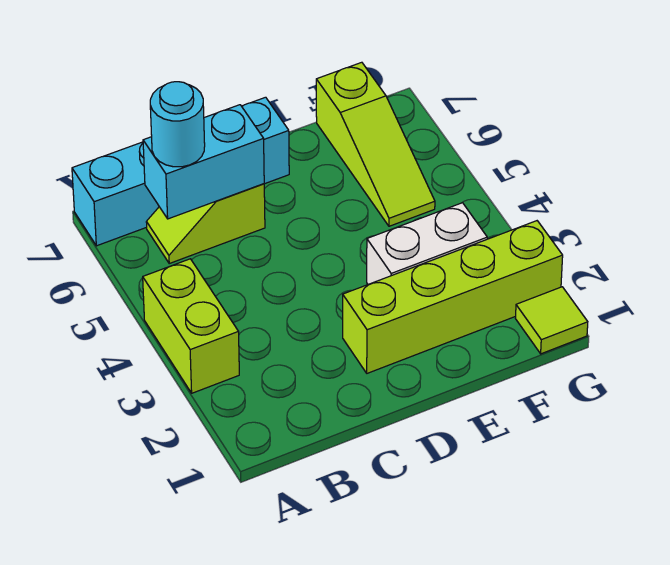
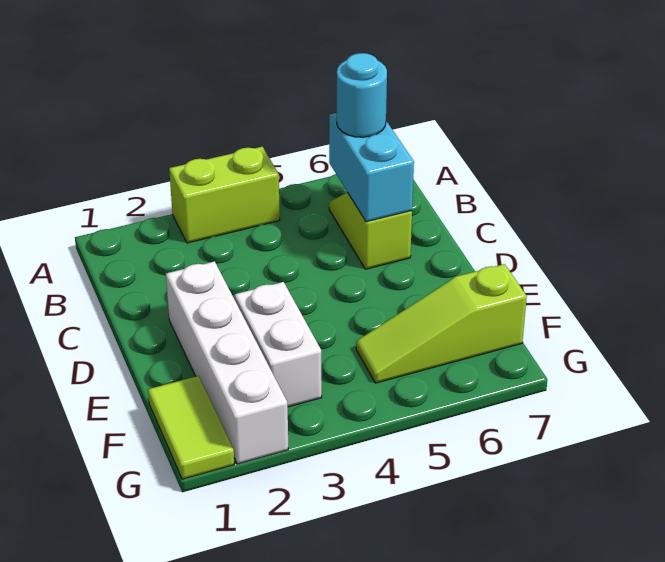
cyan 1x4 brick [72,97,289,246] -> none
lime 1x4 brick [343,221,563,373] -> white 1x4 brick [166,261,288,464]
lime 1x1 tile [516,287,588,354] -> lime 1x2 tile [148,376,234,479]

